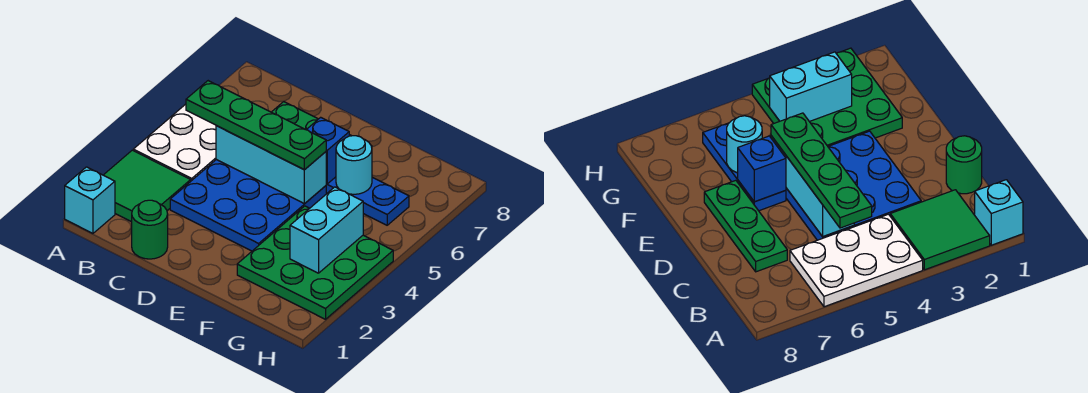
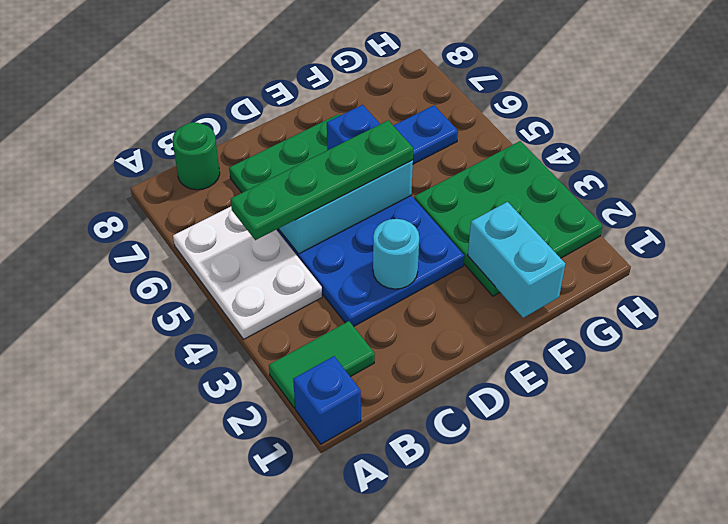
cyan 1x1 brick [65,167,115,233] -> blue 1x1 brick [293,356,361,444]
green 2x2 tile [104,150,191,222] -> green 1x2 tile [269,321,375,408]
green 1x1 round brick [132,200,168,259] -> green 1x1 round brick moved to [173,122,220,190]
cyan 1x1 round brick [336,136,372,194] -> cyan 1x1 round brick moved to [373,219,419,289]
cyan 1x2 brick [290,187,363,273] -> cyan 1x2 brick moved to [468,202,565,318]

